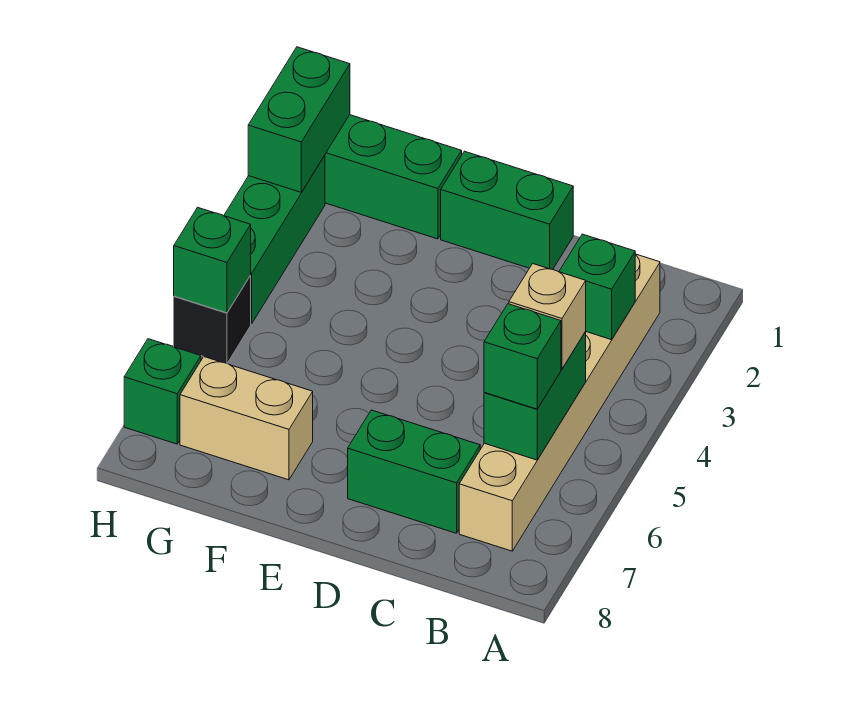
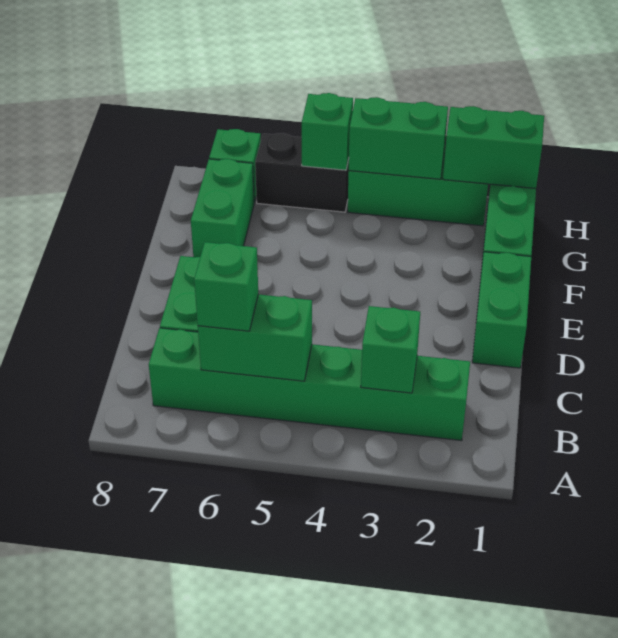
tan 1x6 brick [459,254,660,551] -> green 1x6 brick [149,328,470,441]
tan 1x1 brick [509,264,586,369] -> none
tan 1x2 brick [180,357,313,480] -> green 1x2 brick [191,159,254,257]
none -> green 1x2 brick [348,97,448,179]
black 1x1 brick [174,276,251,363] -> black 1x2 brick [255,133,349,212]

